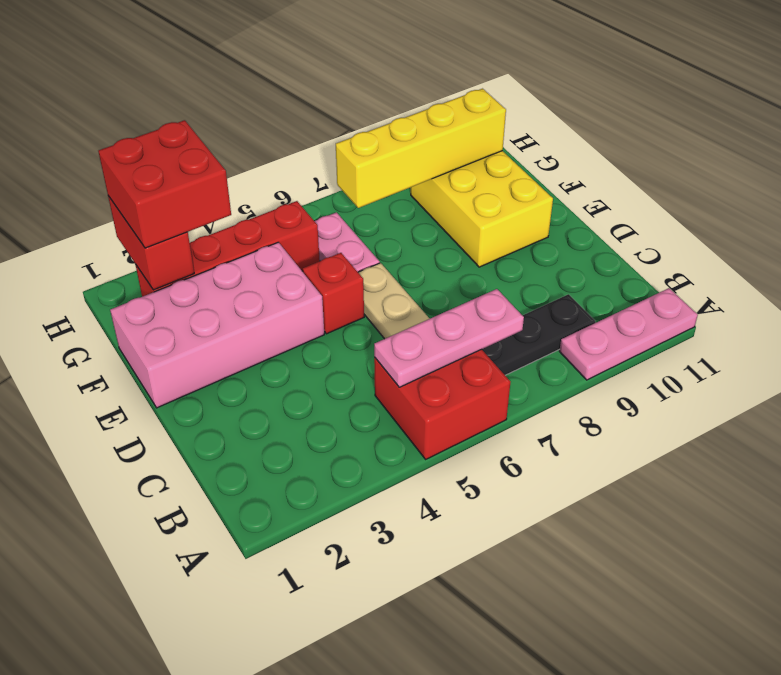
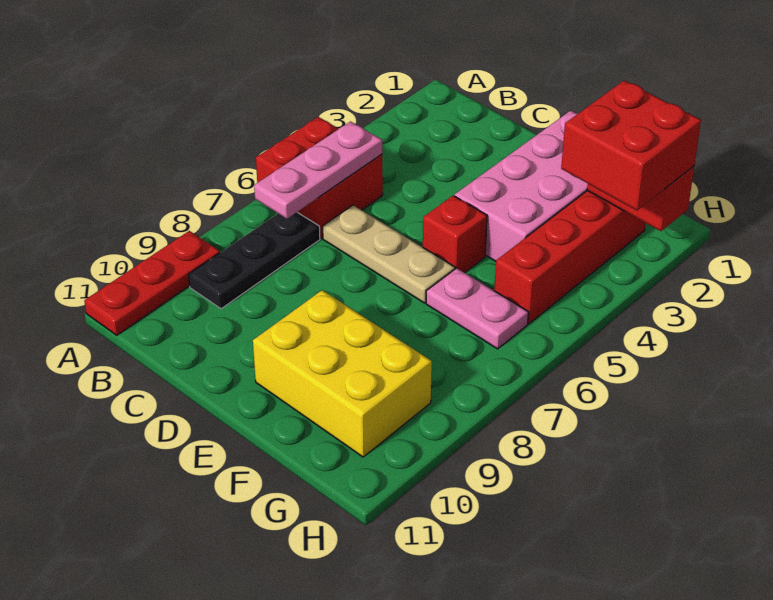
pink 1x3 plate [559,288,698,380] -> red 1x3 plate [84,231,220,335]
yellow 1x4 brick [336,89,506,208] -> none

